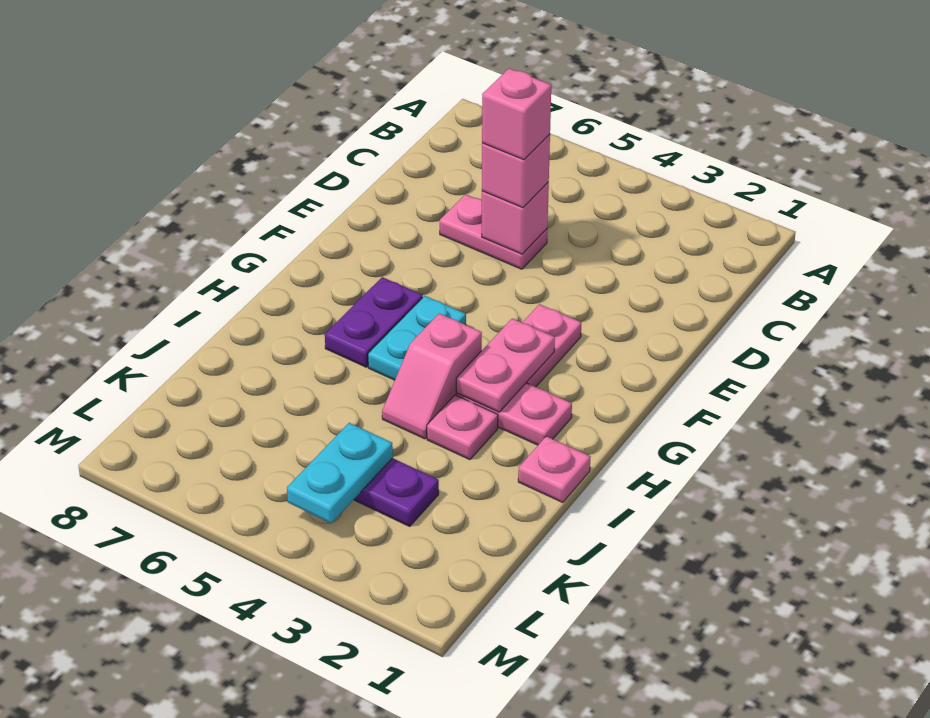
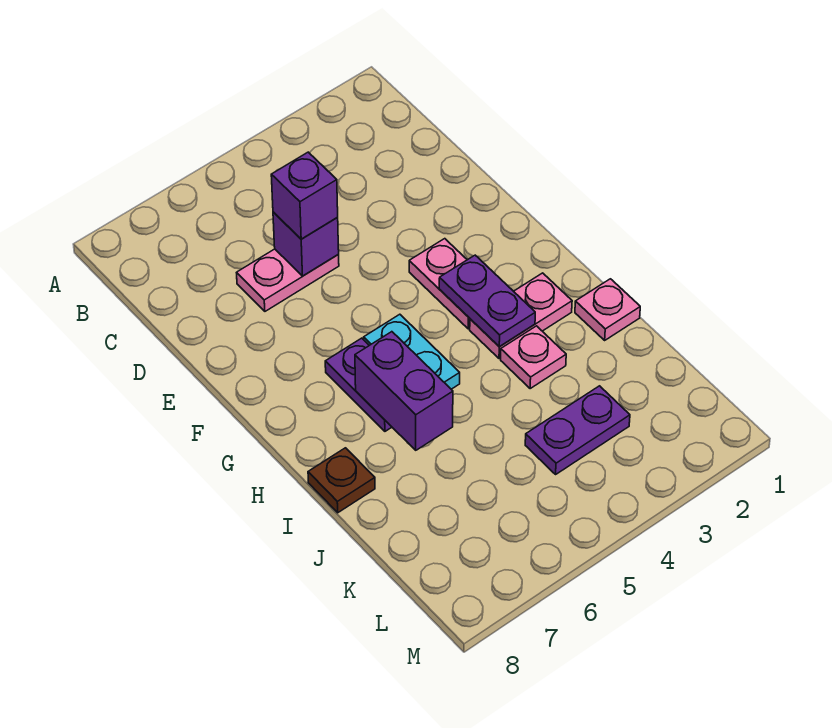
pink 1x1 brick [482,182,549,254] -> purple 1x1 brick [273,212,339,276]
pink 1x1 brick [482,134,550,208] -> purple 1x1 brick [271,152,338,239]
pink 1x1 brick [482,68,551,160] -> none
pink 1x2 plate [456,318,555,412] -> purple 1x2 plate [439,255,535,346]
pink 1x2 slope [382,313,482,439] -> none
none -> purple 1x2 brick [355,332,453,450]
none -> brown 1x1 plate [308,448,375,513]
cyan 1x2 plate [287,423,393,523] -> none

